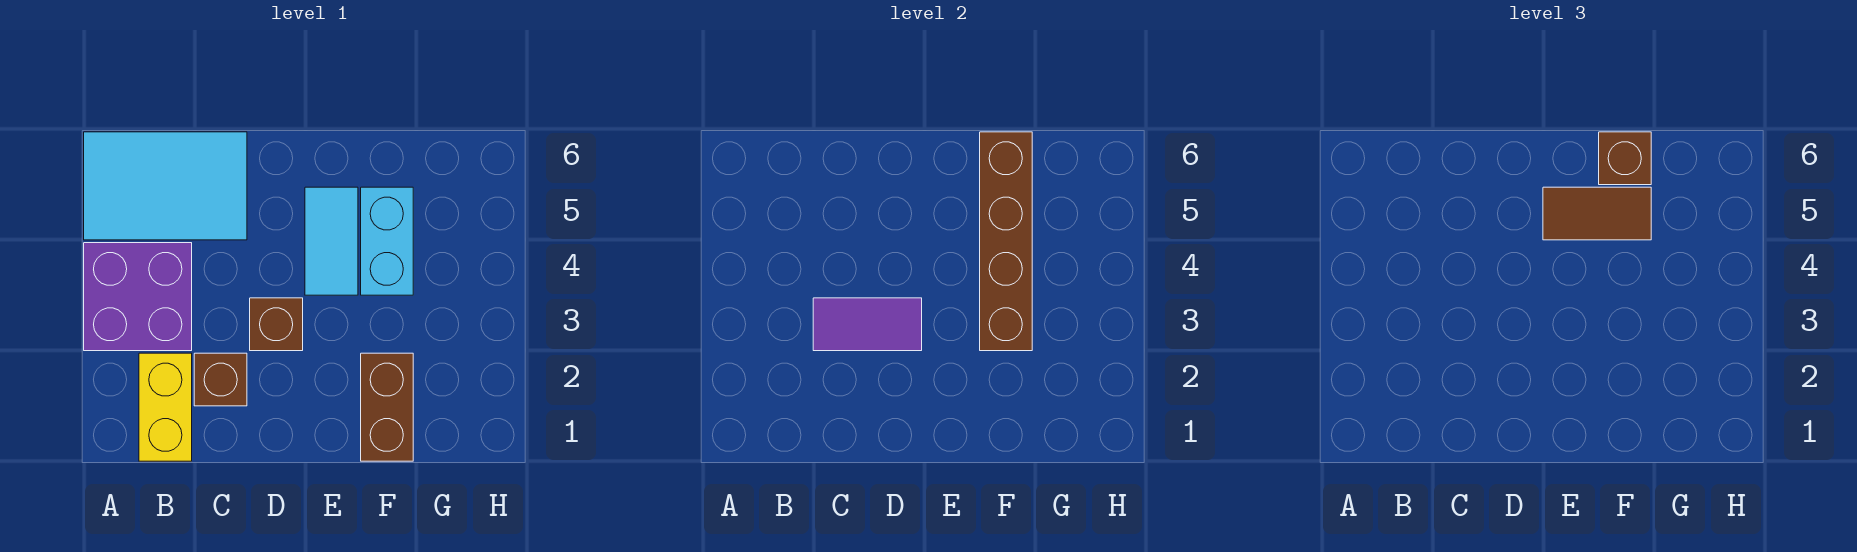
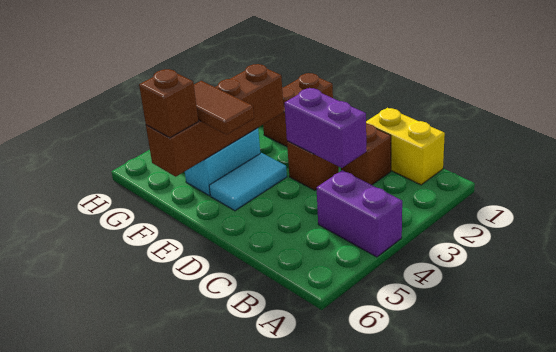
purple 2x2 brick [84,243,192,351] -> purple 1x2 brick [317,170,402,257]
cyan 2x3 tile [84,132,247,240] -> none
yellow 1x2 brick [139,353,192,461] -> yellow 1x2 brick turned to [366,108,445,185]
purple 1x2 tile [813,298,922,351] -> purple 1x2 brick [284,88,366,168]

